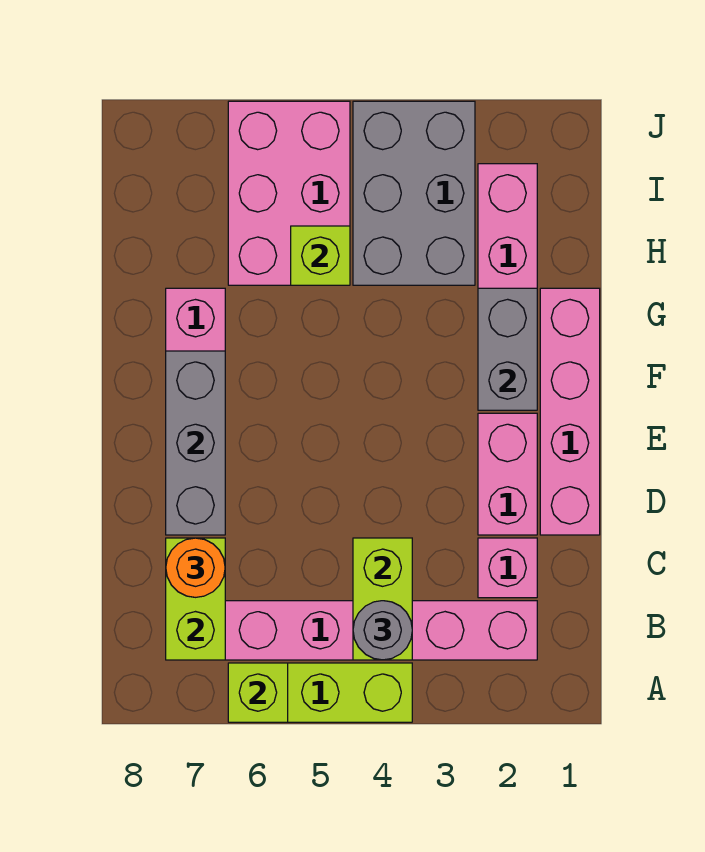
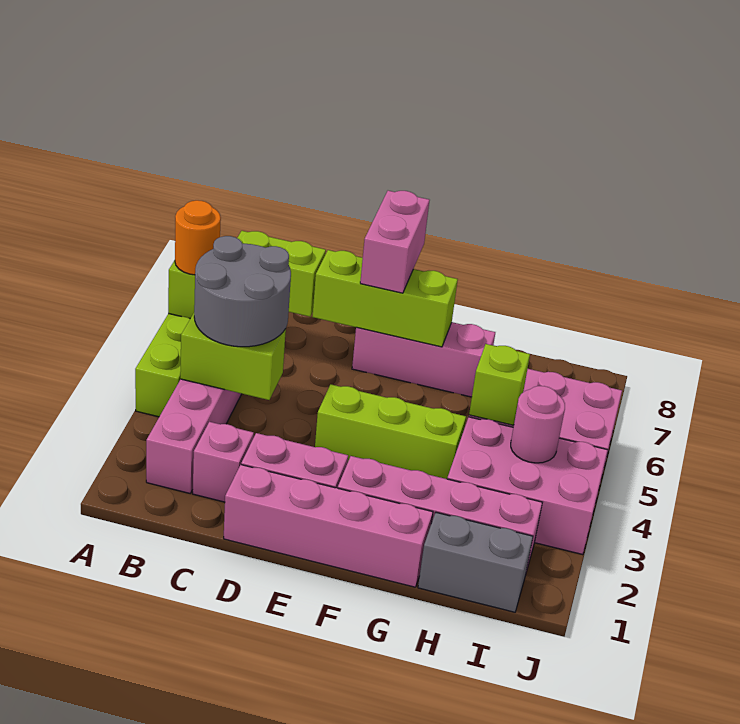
grey 1x1 round brick [353,601,412,660] -> grey 2x2 round brick [194,236,291,347]
orange 1x1 round brick [166,538,225,597] -> orange 1x1 round brick moved to [175,200,221,275]
grey 1x3 brick [166,351,225,535] -> lime 1x3 brick [313,250,458,347]
none -> lime 1x3 brick [315,384,466,479]
none -> pink 1x2 brick [360,191,429,293]
grey 1x2 brick [478,288,537,410] -> grey 1x2 brick moved to [418,513,533,612]
grey 2x3 brick [353,101,475,285] -> pink 2x3 brick [447,417,608,555]
none -> pink 1x1 round brick [511,386,565,463]

